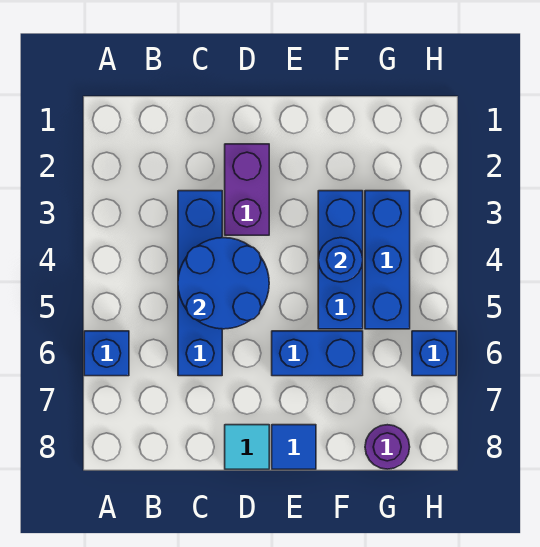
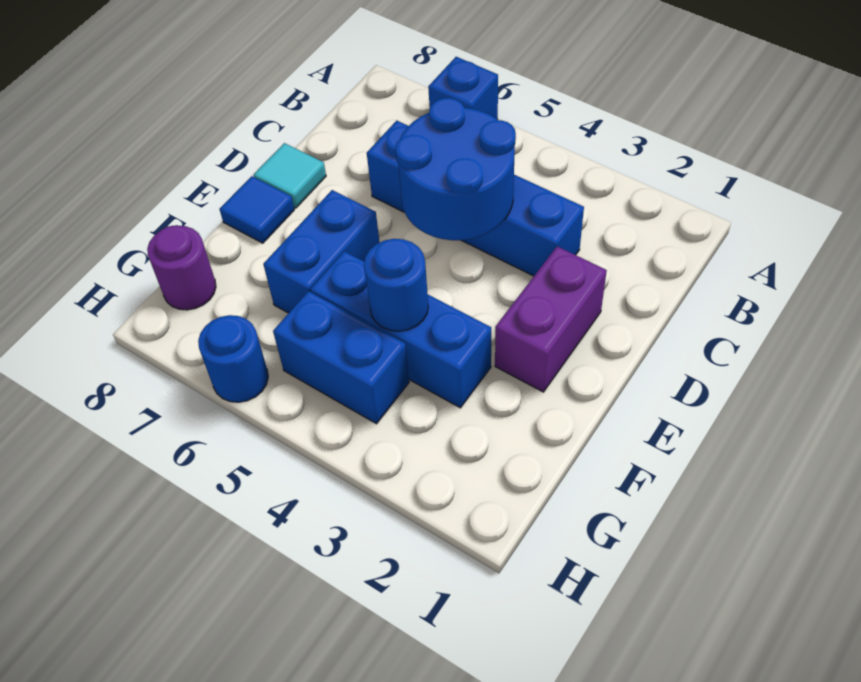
purple 1x2 brick [225,144,269,235] -> purple 1x2 brick turned to [495,246,607,392]
blue 1x3 brick [365,191,410,329] -> blue 1x2 brick [273,291,409,424]
blue 1x1 brick [412,331,456,376] -> blue 1x1 round brick [198,315,268,402]

